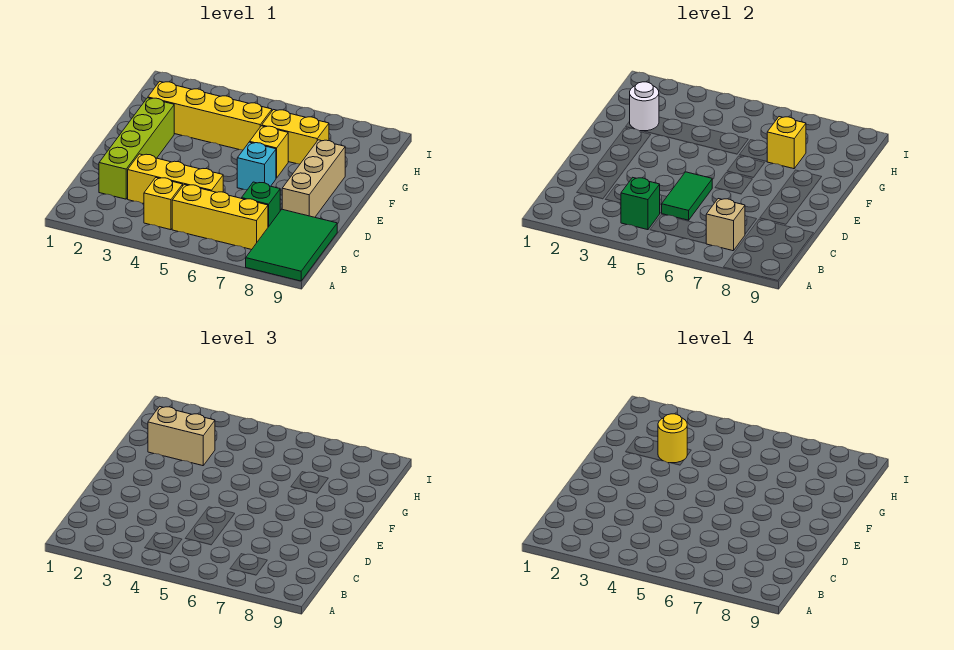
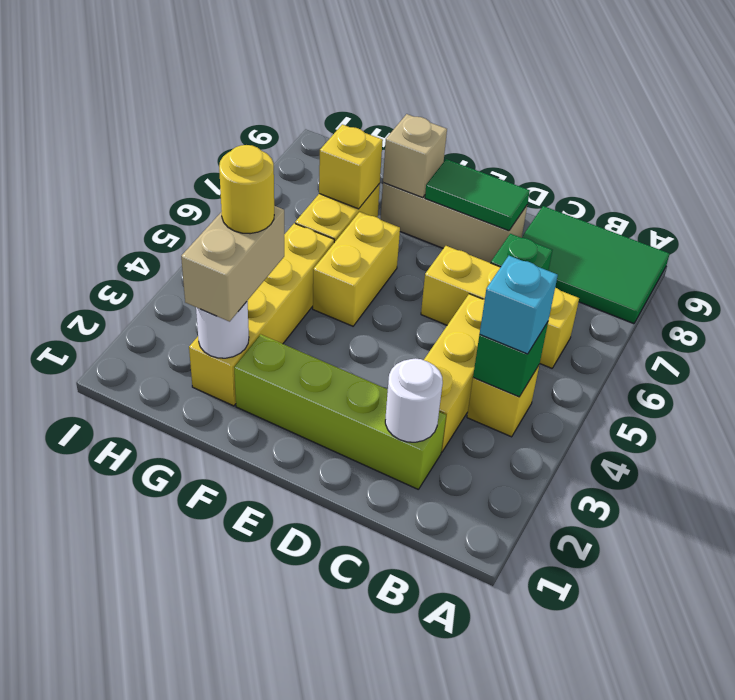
yellow 1x3 brick [172,185,268,250] -> yellow 1x3 brick turned to [421,246,579,368]
tan 1x1 brick [706,199,745,251] -> tan 1x1 brick moved to [383,114,447,198]
none -> white 1x1 round brick [385,358,443,442]
green 1x2 tile [662,172,712,220] -> green 1x2 tile moved to [425,159,530,231]
cyan 1x1 brick [237,142,276,190] -> cyan 1x1 brick moved to [480,256,558,354]
yellow 1x1 brick [250,126,288,178] -> yellow 1x2 brick [313,212,400,326]

